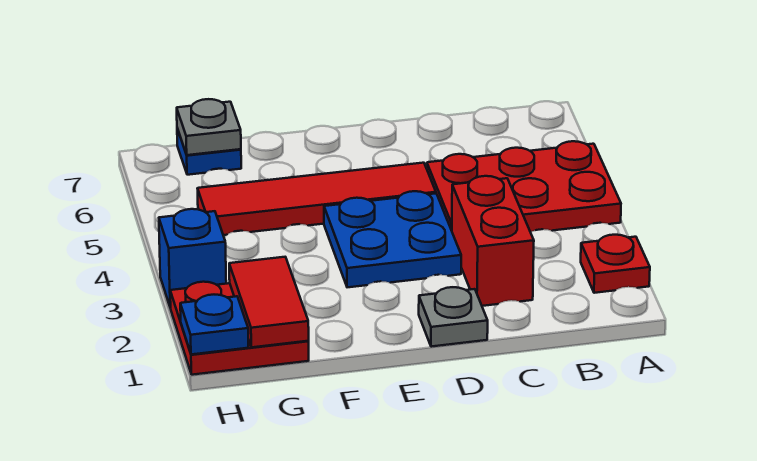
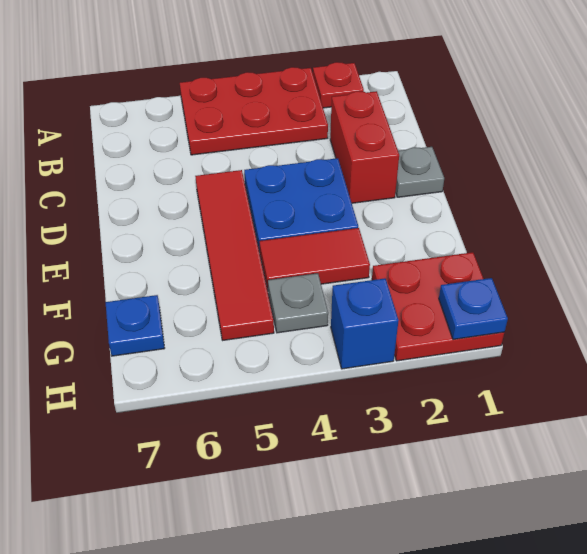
red 2x3 plate [427,141,621,232] -> red 2x3 plate turned to [180,67,328,155]
red 1x2 brick [452,176,534,306] -> red 1x2 brick turned to [330,91,399,203]
red 1x2 tile [229,257,309,347] -> red 1x2 tile moved to [260,228,370,290]
grey 1x1 plate [177,99,241,155] -> grey 1x1 plate moved to [268,273,328,333]

